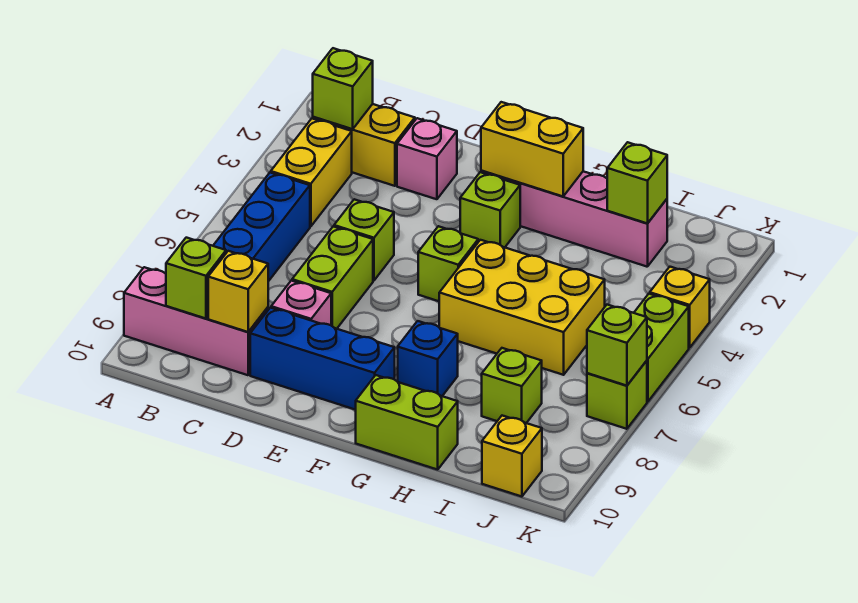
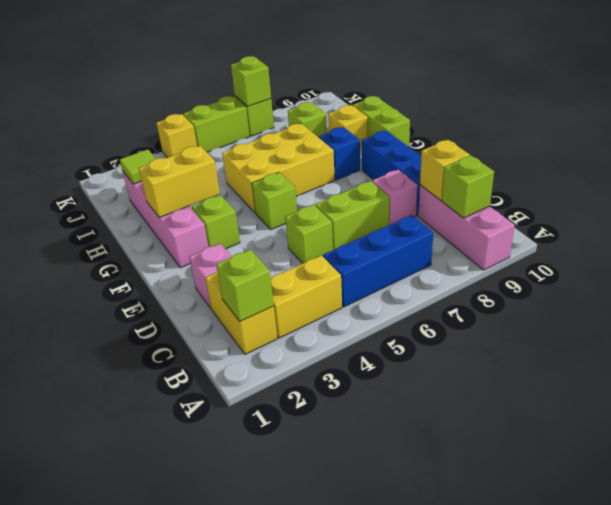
yellow 1x2 brick [481,102,583,196] -> yellow 1x2 brick turned to [139,146,220,218]
yellow 2x3 brick [439,240,605,375] -> yellow 2x3 brick turned to [222,124,335,213]
lime 1x1 brick [607,142,667,223] -> lime 1x1 tile [120,149,156,184]
yellow 1x1 brick [482,416,542,497] -> yellow 1x1 brick moved to [328,105,368,149]

